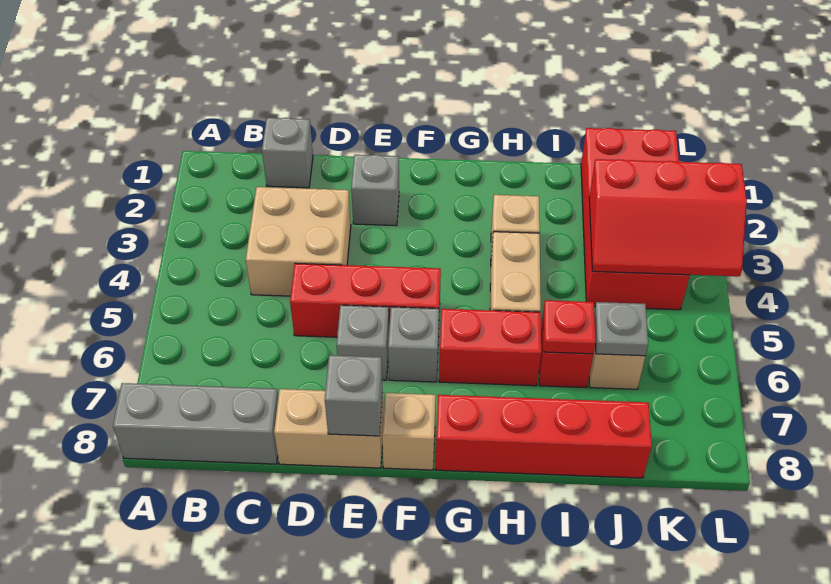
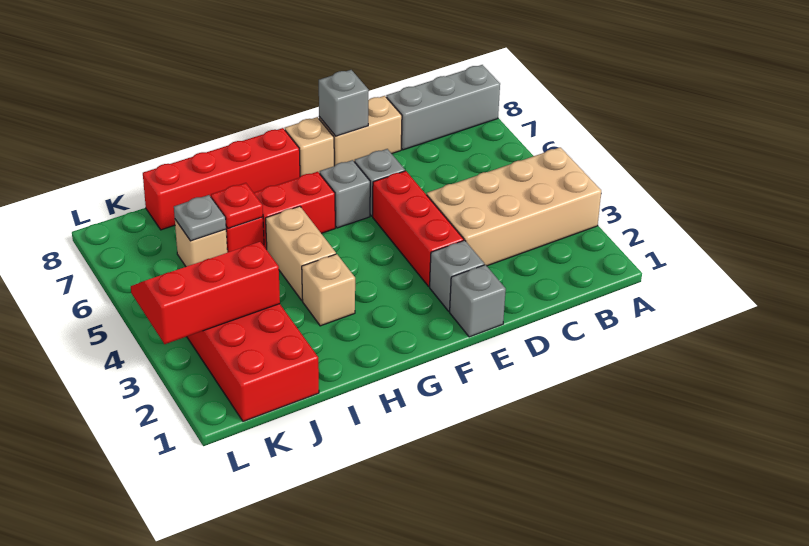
grey 1x1 brick [262,118,313,188] -> grey 1x1 brick moved to [450,265,506,337]
tan 2x2 brick [246,187,351,296] -> tan 2x4 brick [427,147,601,266]
red 1x3 brick [290,263,441,337] -> red 1x3 brick turned to [373,171,464,287]

